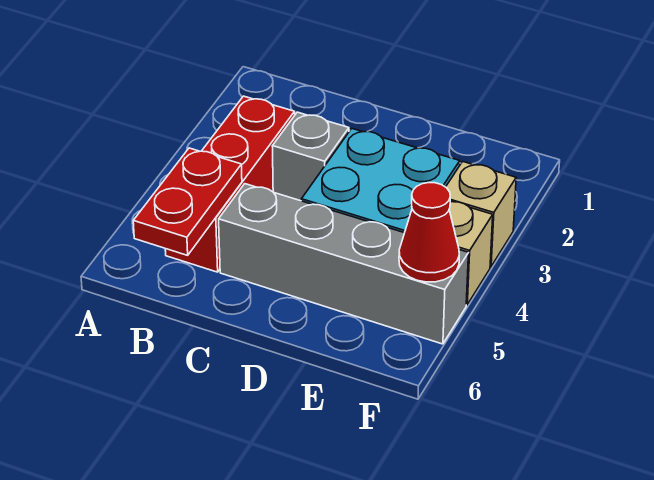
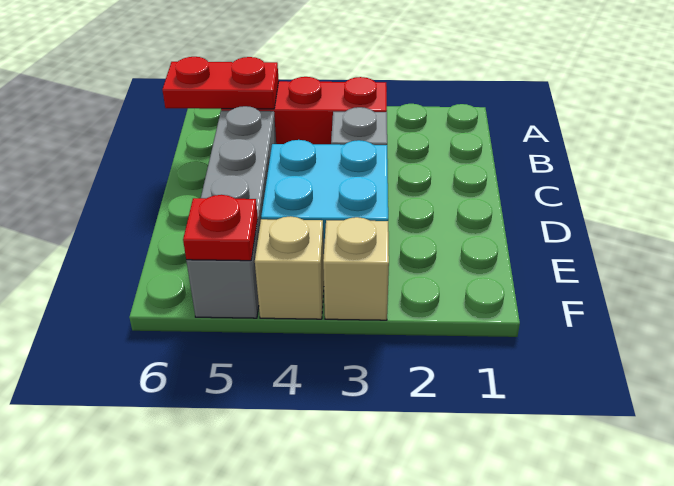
red 1x1 cone [399,183,459,282] -> red 1x1 plate [183,195,258,261]

